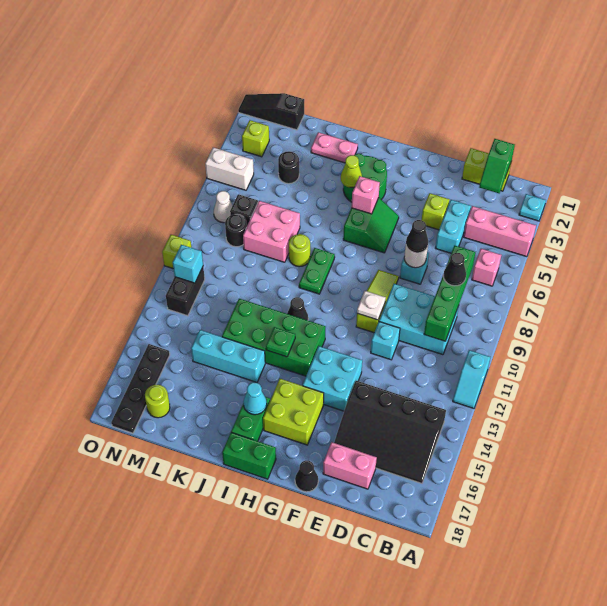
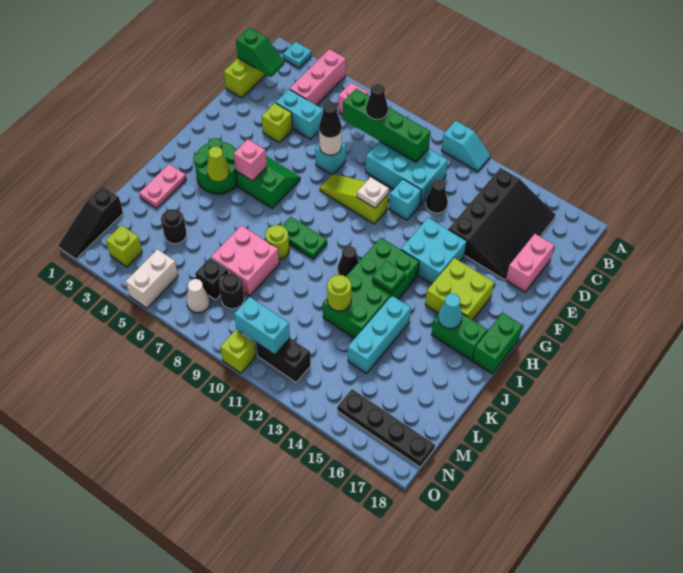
cyan 2x3 brick [379,284,459,355] -> cyan 2x3 brick turned to [366,141,448,205]
black 1x1 cone [295,460,318,492] -> black 1x1 cone moved to [426,179,448,213]
lime 1x1 round brick [145,385,170,418] -> lime 1x1 round brick moved to [327,275,351,311]
cyan 1x1 brick [173,245,203,283] -> cyan 1x2 brick [234,297,290,355]

